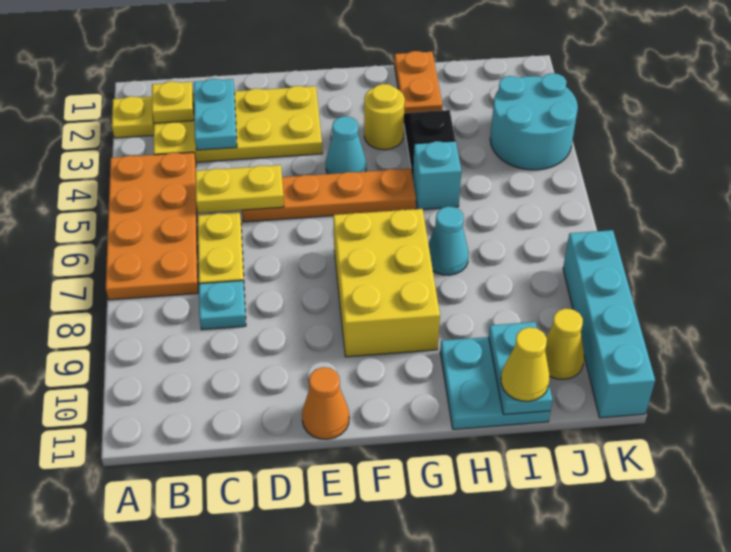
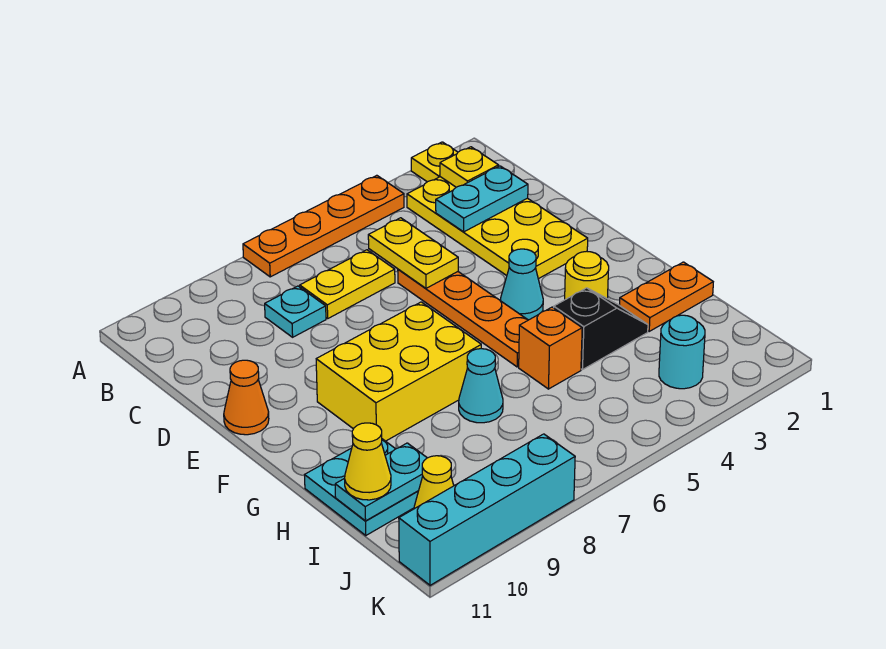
orange 2x4 plate [106,152,198,300] -> orange 1x4 plate [243,175,404,277]
cyan 1x1 brick [413,141,461,209] -> orange 1x1 brick [519,307,582,389]
cyan 2x2 round brick [490,73,578,170] -> cyan 1x1 round brick [659,315,705,389]

